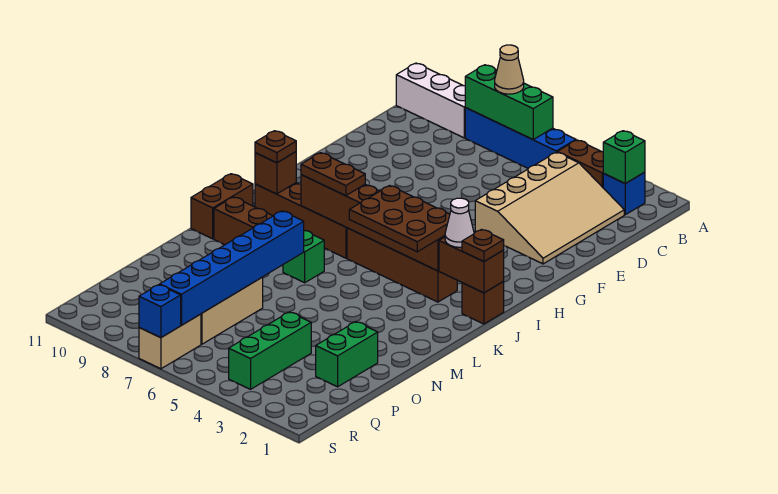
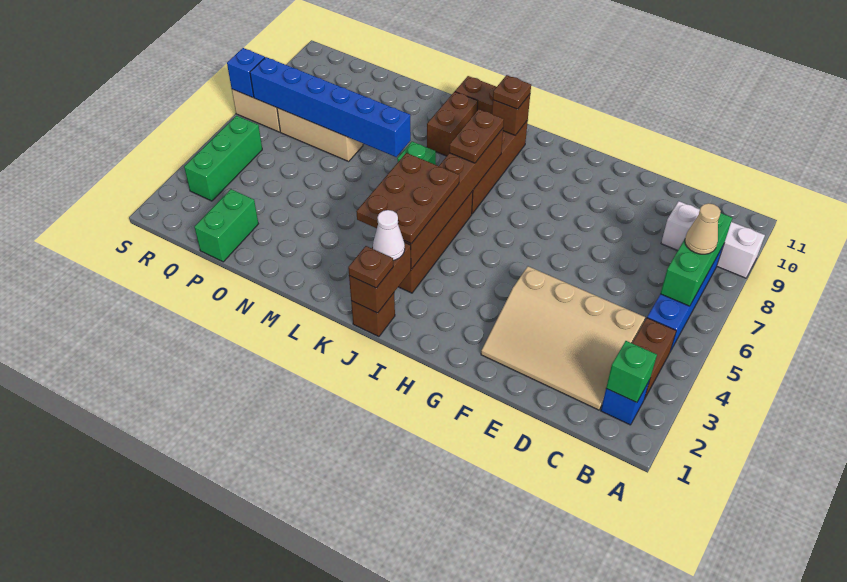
white 1x3 brick [396,63,466,138] -> white 1x3 brick turned to [661,201,765,278]
green 1x2 brick [316,322,378,387] -> green 1x2 brick turned to [194,189,258,262]
green 1x3 brick [229,312,311,389] -> green 1x3 brick turned to [184,116,262,201]

